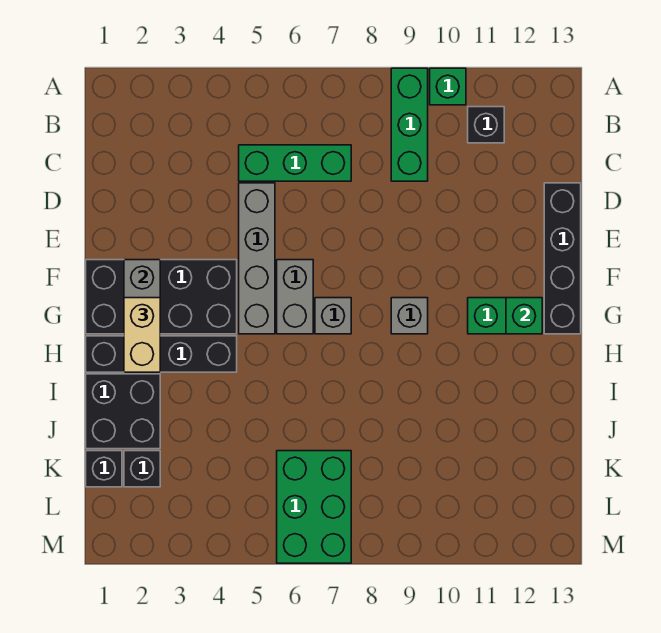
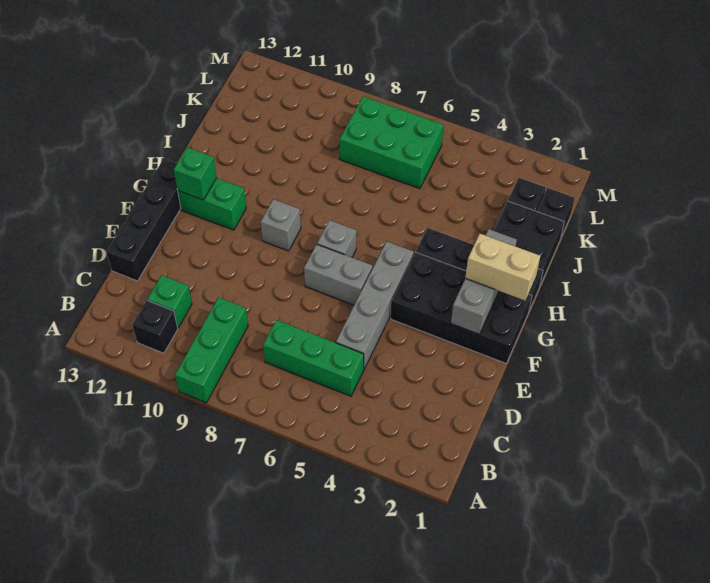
green 1x1 brick [430,68,466,105] -> green 1x1 brick moved to [147,275,192,328]
grey 1x2 brick [277,260,313,334] -> grey 1x2 brick turned to [304,244,373,305]
tan 1x2 brick [124,298,160,372] -> tan 1x2 brick turned to [465,234,540,300]
green 2x3 brick [277,451,351,563] -> green 2x3 brick turned to [339,96,444,189]

